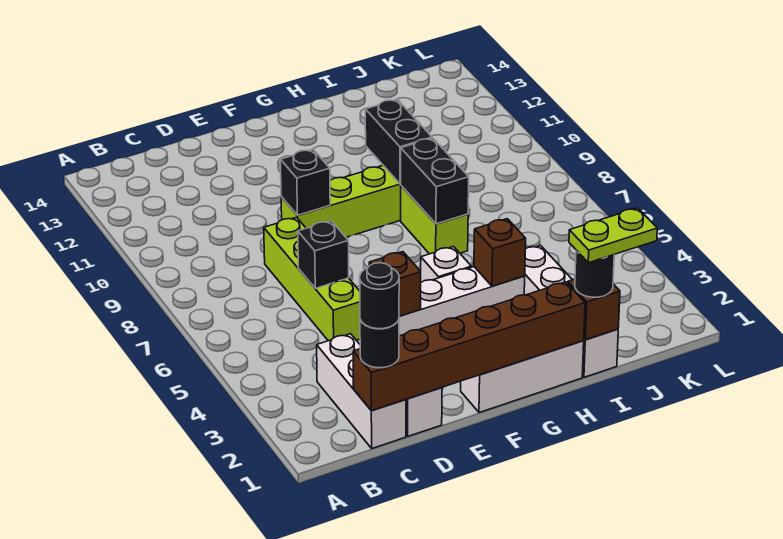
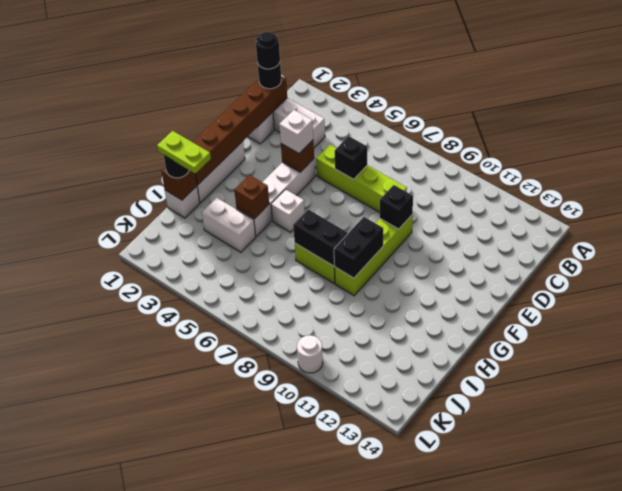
none -> white 1x1 brick [279,110,313,153]
black 1x2 brick [365,100,432,184] -> black 1x2 brick turned to [334,217,383,278]
lime 1x2 plate [569,208,657,263] -> lime 1x2 plate turned to [157,131,211,174]
none -> white 1x1 round brick [297,335,323,373]

